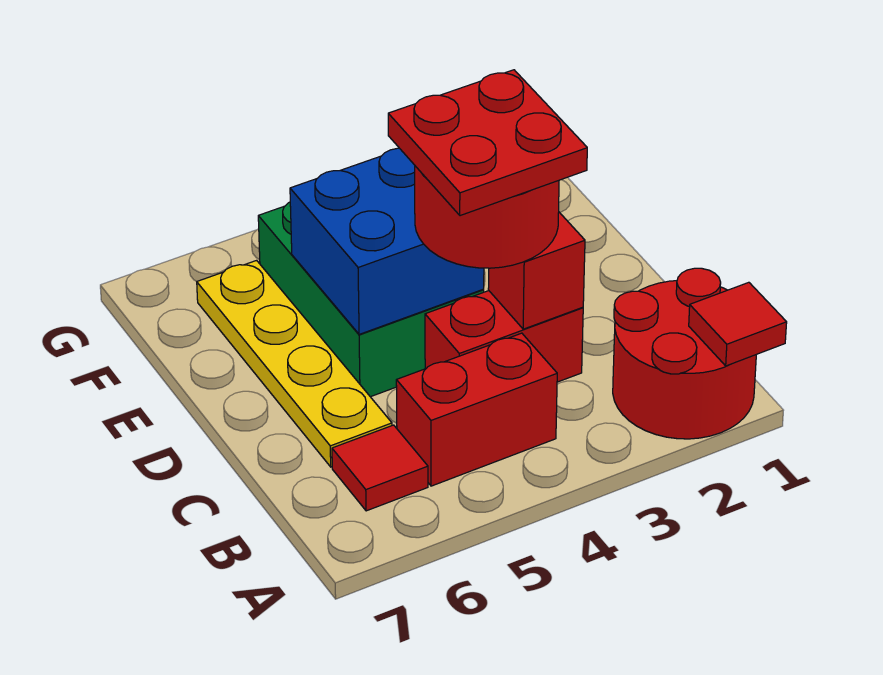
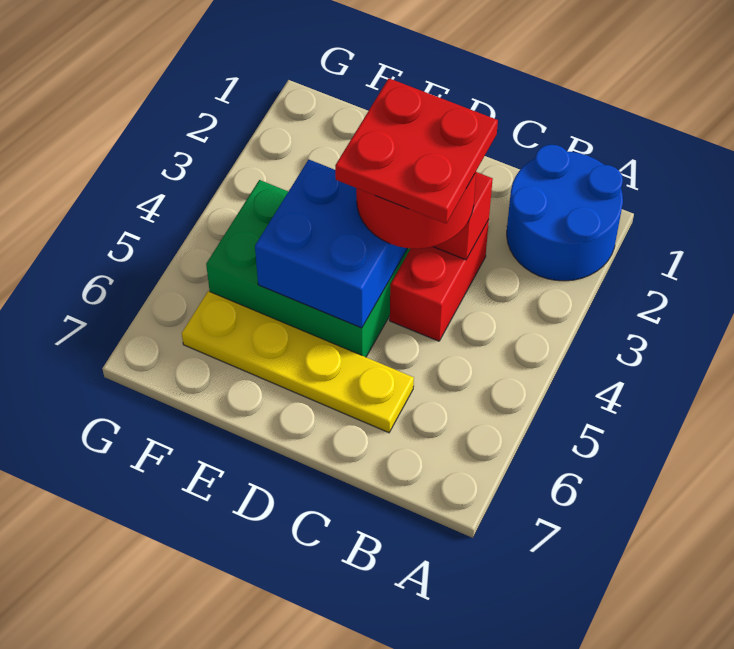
red 2x2 round brick [613,268,756,439] -> blue 2x2 round brick [507,145,623,281]
red 1x1 tile [689,282,787,366] -> none
red 1x2 brick [396,333,557,486] -> none
red 1x1 tile [332,425,428,511] -> none

